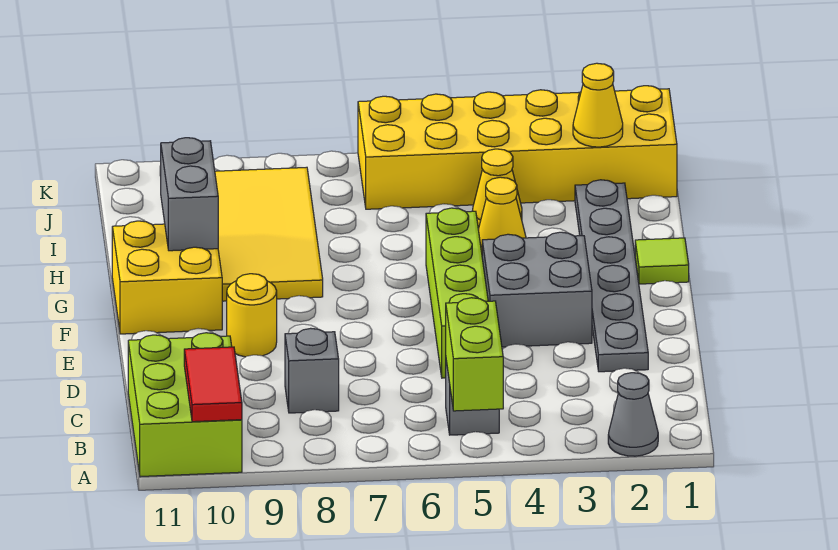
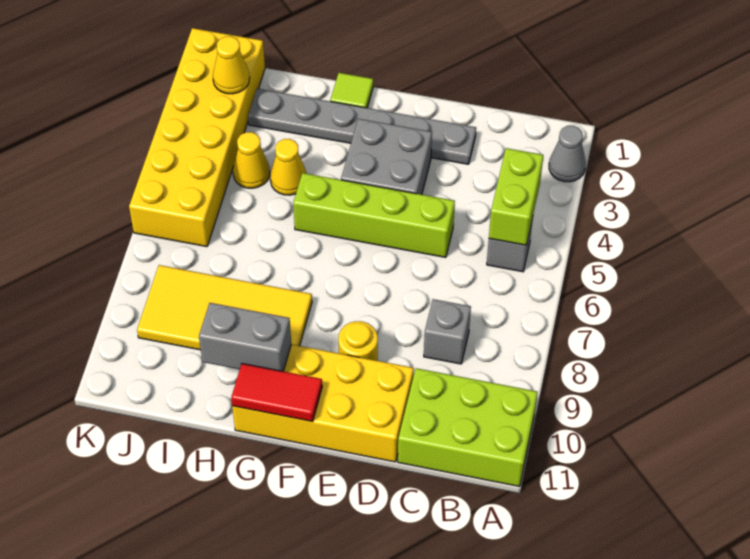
lime 1x2 brick [446,298,503,411] -> lime 1x2 brick turned to [489,148,543,245]
red 1x2 tile [184,347,242,422] -> red 1x2 tile moved to [231,364,322,421]
yellow 2x2 brick [112,221,222,334] -> yellow 2x4 brick [232,344,414,462]

